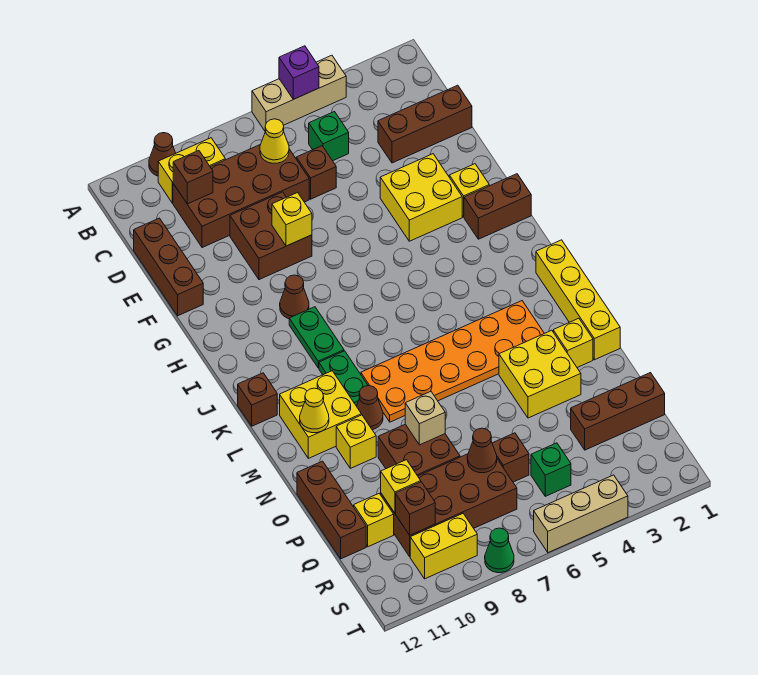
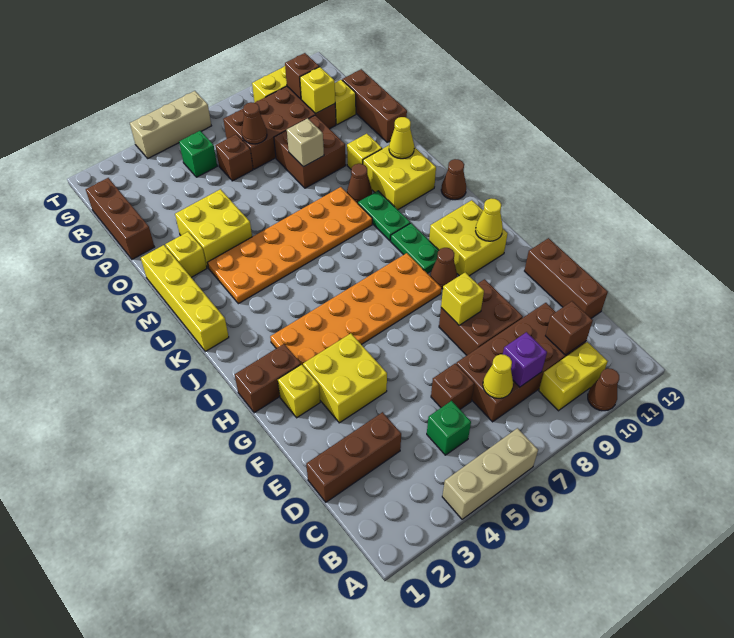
purple 1x1 brick [279,46,319,99] -> purple 1x1 brick moved to [503,332,547,387]
none -> orange 2x6 plate [270,253,441,365]
none -> yellow 2x2 brick [429,200,508,276]
none -> yellow 1x1 cone [476,198,503,241]
brown 1x1 brick [238,373,277,426] -> brown 1x1 cone [441,159,466,200]
brown 1x3 brick [571,373,665,450] -> brown 1x3 brick turned to [86,178,154,259]
green 1x1 cone [485,528,514,573] -> none

